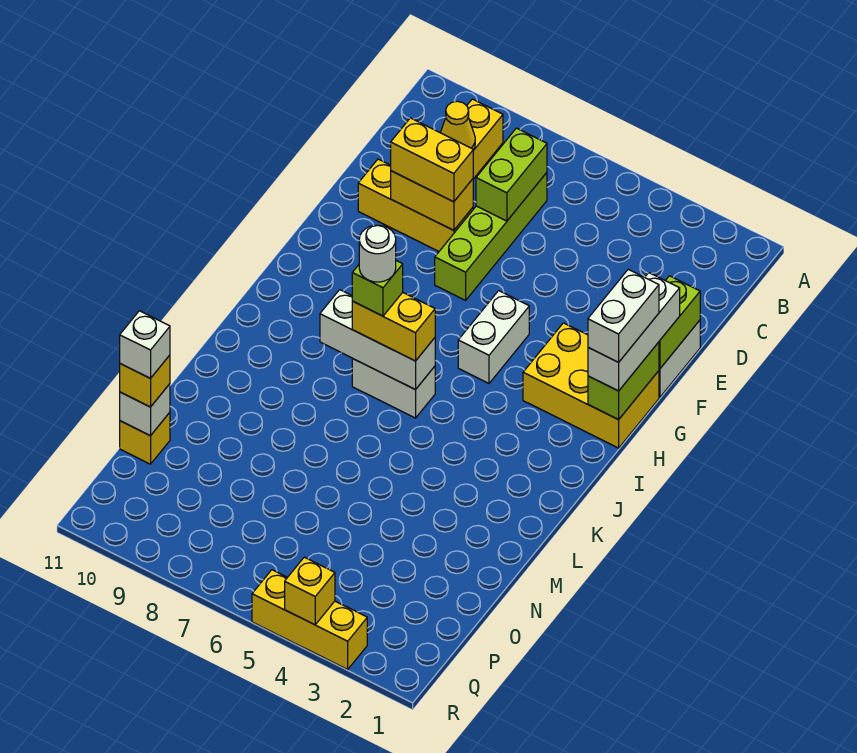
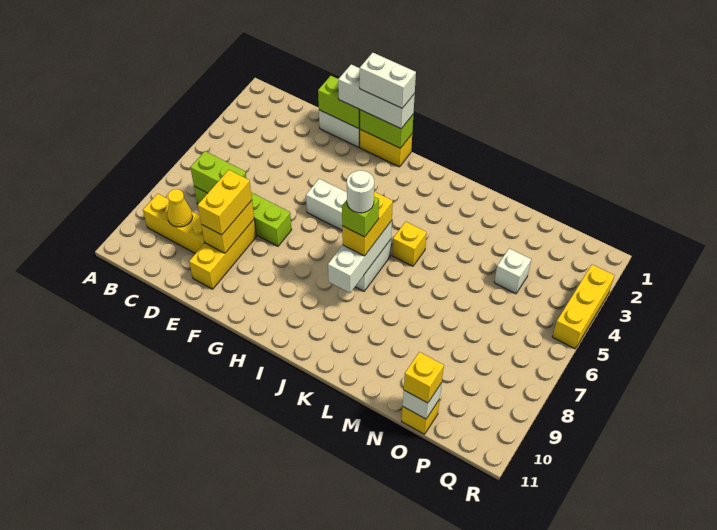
yellow 2x3 brick [523,323,659,448] -> yellow 1x2 brick [360,130,412,167]
white 1x1 brick [120,311,170,378] -> white 1x1 brick moved to [494,248,531,294]
yellow 1x1 brick [285,557,335,625] -> yellow 1x1 brick moved to [392,222,427,266]

